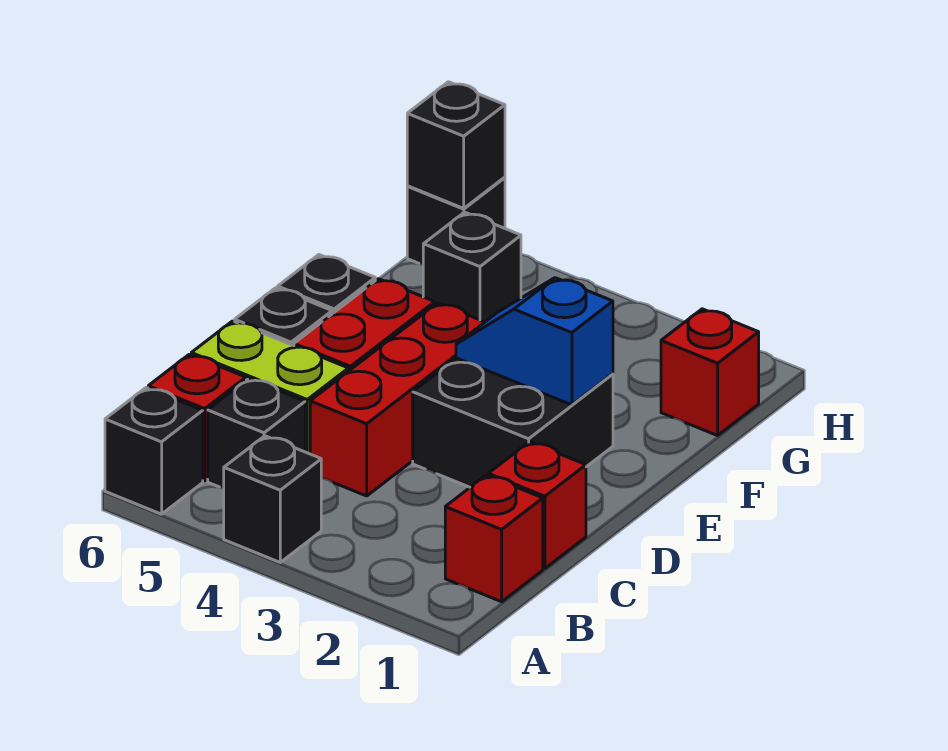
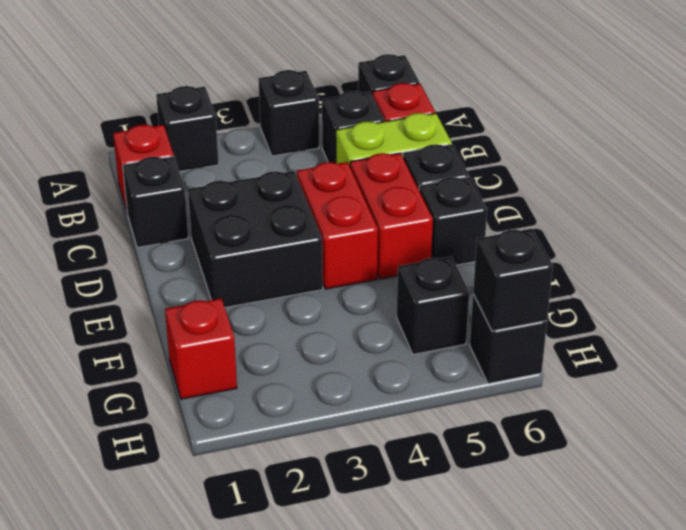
none -> black 1x1 brick [156,86,219,172]
red 1x1 brick [488,442,586,569] -> black 1x1 brick [123,156,188,248]
red 1x3 brick [310,303,484,496] -> red 1x2 brick [297,162,378,289]
blue 1x2 slope [456,278,613,405] -> none

